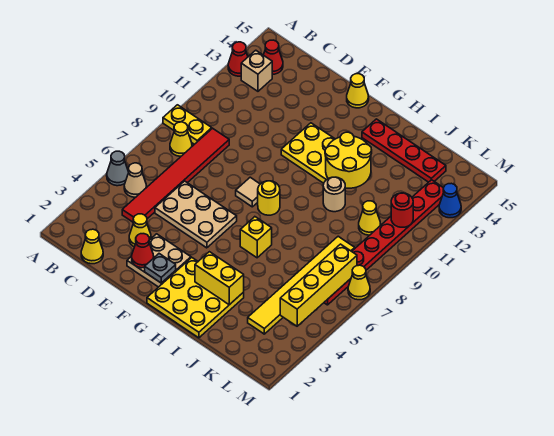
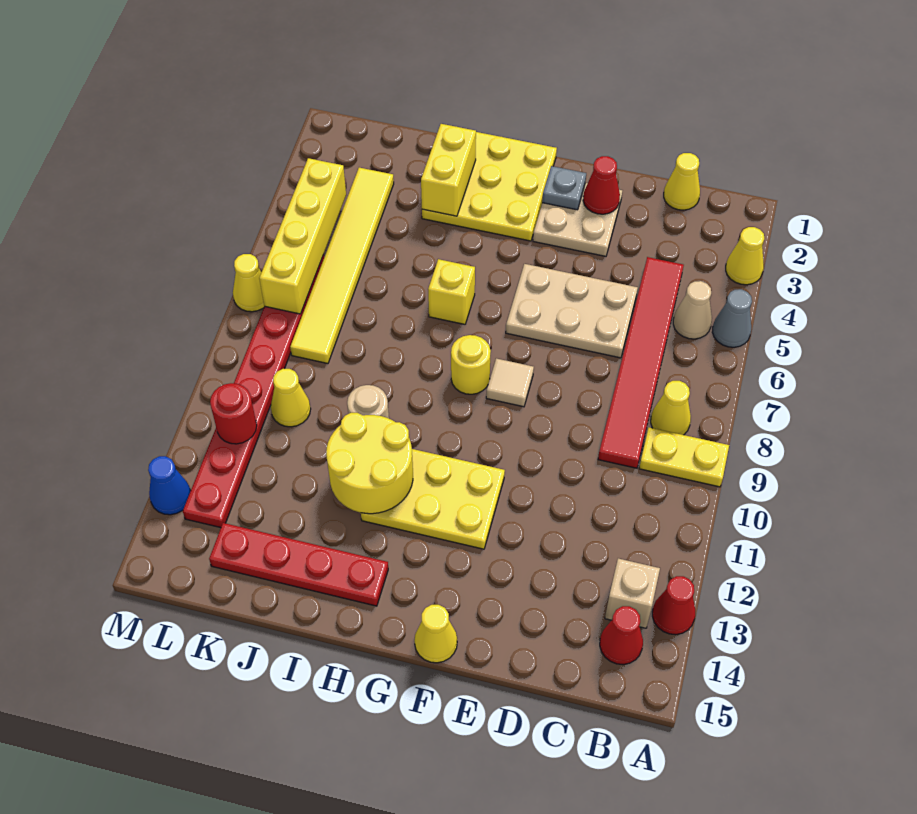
yellow 1x1 cone [129,214,151,247] -> yellow 1x1 cone moved to [726,227,764,285]
yellow 1x2 brick [195,252,244,305] -> yellow 1x2 brick turned to [421,124,476,216]

